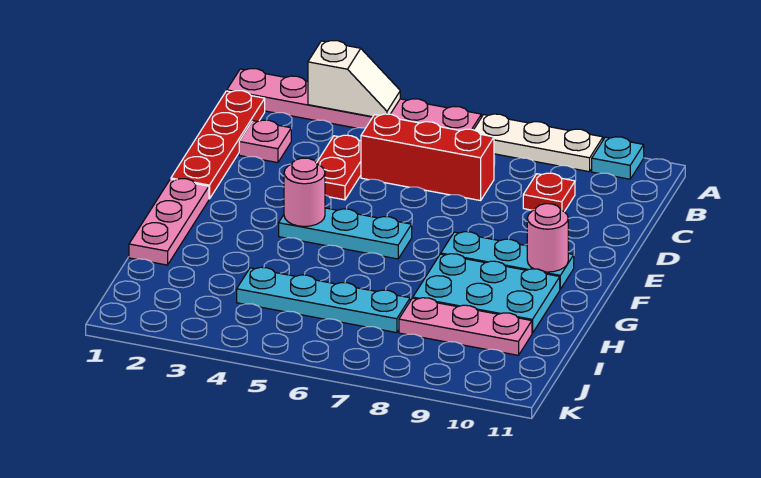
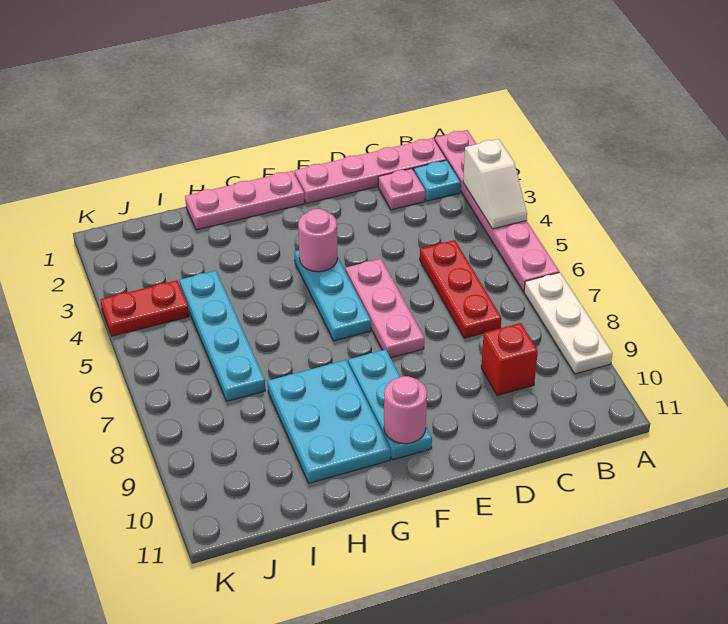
cyan 1x1 plate [592,137,644,179] -> cyan 1x1 plate moved to [414,160,461,201]
red 1x4 plate [171,91,265,199] -> pink 1x4 plate [294,138,446,203]
red 1x2 plate [317,135,361,200] -> red 1x2 plate moved to [100,280,189,336]
red 1x3 brick [361,114,494,201] -> red 1x3 plate [420,240,501,338]
red 1x1 plate [523,173,575,212] -> red 1x1 brick [481,323,538,395]
pink 1x3 plate [399,298,532,355] -> pink 1x3 plate moved to [345,259,424,358]

